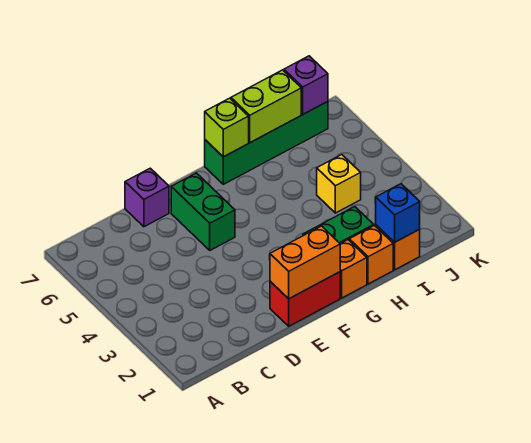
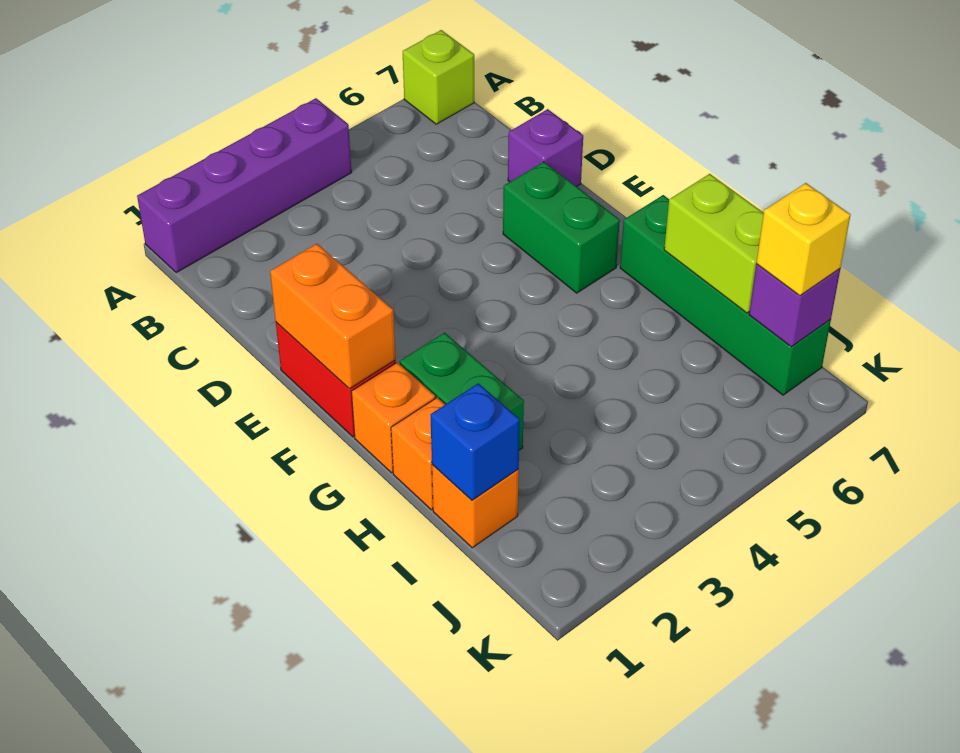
none -> purple 1x4 brick [137,98,352,273]
green 1x2 brick [171,173,235,250] -> green 1x2 brick turned to [503,162,620,293]
lime 1x1 brick [205,98,249,157] -> lime 1x1 brick moved to [403,30,474,124]
yellow 1x1 brick [317,155,361,213] -> yellow 1x1 brick moved to [756,183,850,296]

